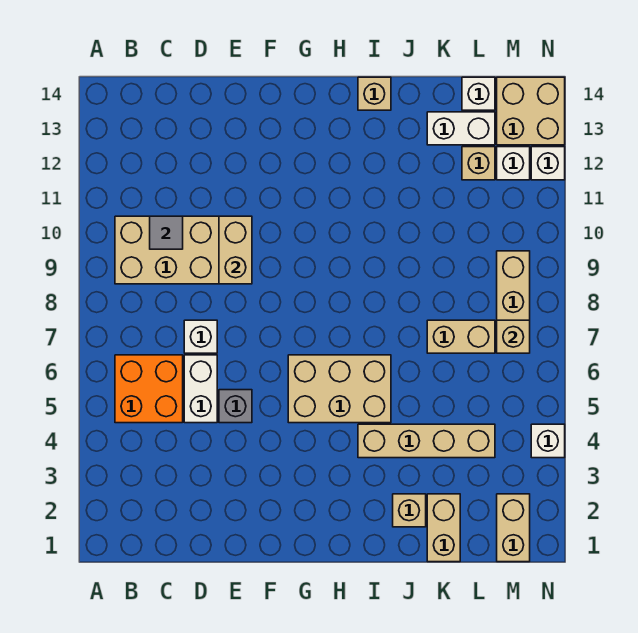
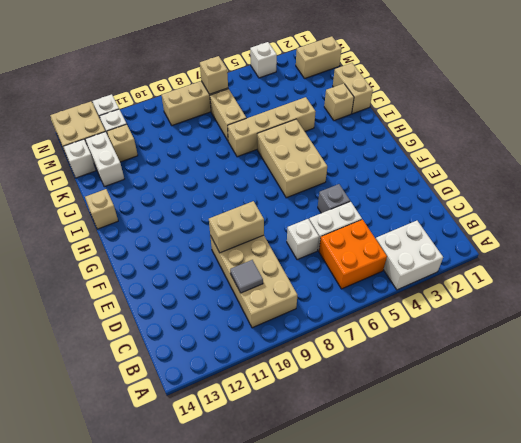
none -> white 2x2 brick [376,221,443,290]
tan 1x4 brick [358,424,495,458] -> tan 1x4 brick turned to [228,97,316,157]
tan 1x2 brick [427,494,460,562] -> tan 1x2 brick turned to [333,63,373,114]

